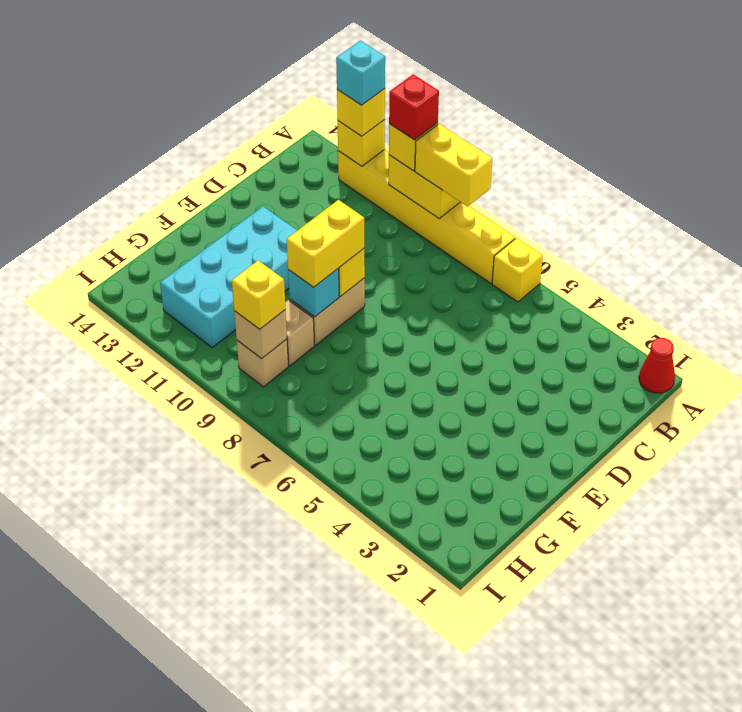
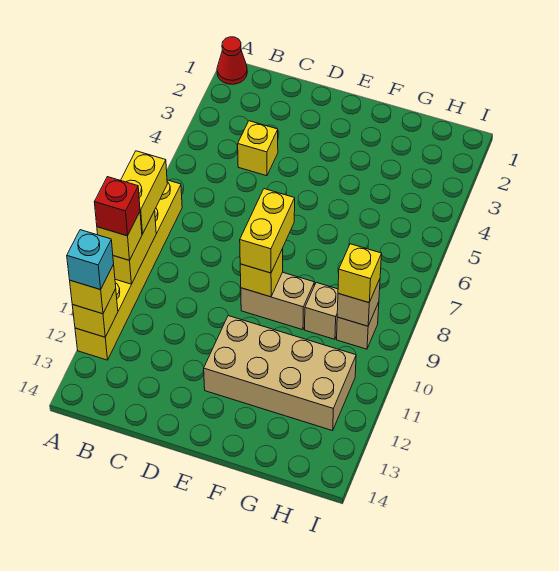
yellow 1x1 brick [492,238,543,302] -> yellow 1x1 brick moved to [238,121,278,176]
yellow 1x2 brick [287,200,364,287] -> yellow 1x2 brick turned to [240,189,295,273]
cyan 2x4 brick [160,206,297,347] -> tan 2x4 brick [204,316,356,431]
cyan 1x1 brick [288,269,339,317] -> none

